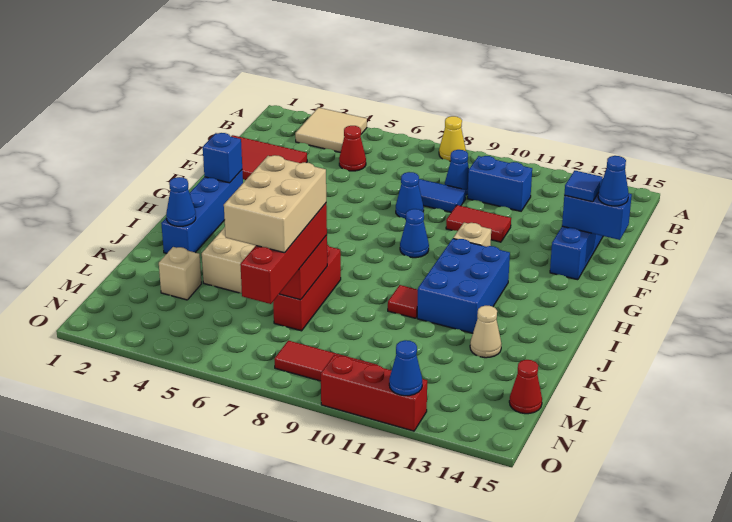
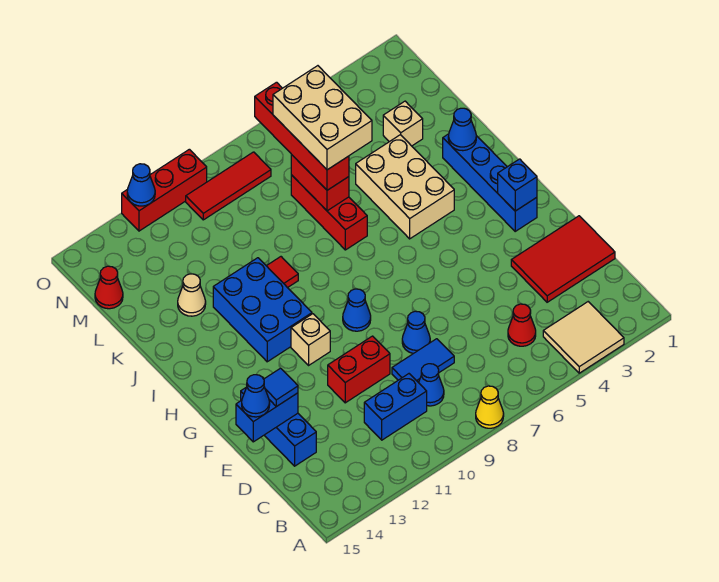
red 1x2 tile [446,205,511,242] -> red 1x2 brick [328,336,390,403]

